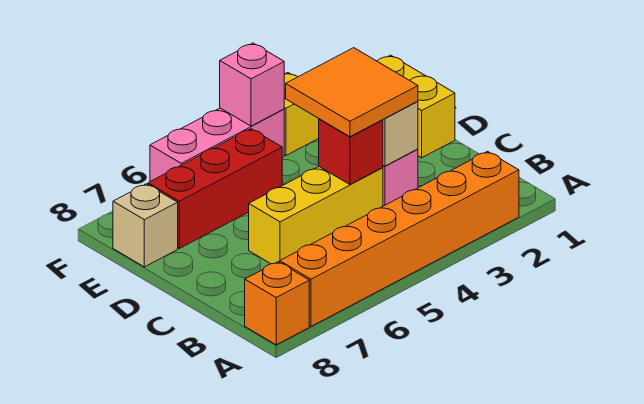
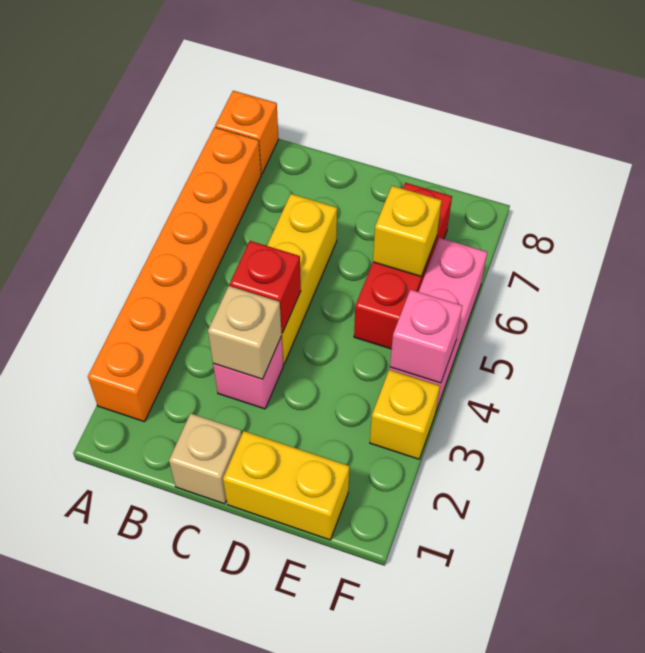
orange 2x2 tile [286,48,418,137] -> none
none -> yellow 1x1 brick [373,186,442,276]
tan 1x1 brick [113,184,178,267] -> tan 1x1 brick moved to [169,413,241,504]

